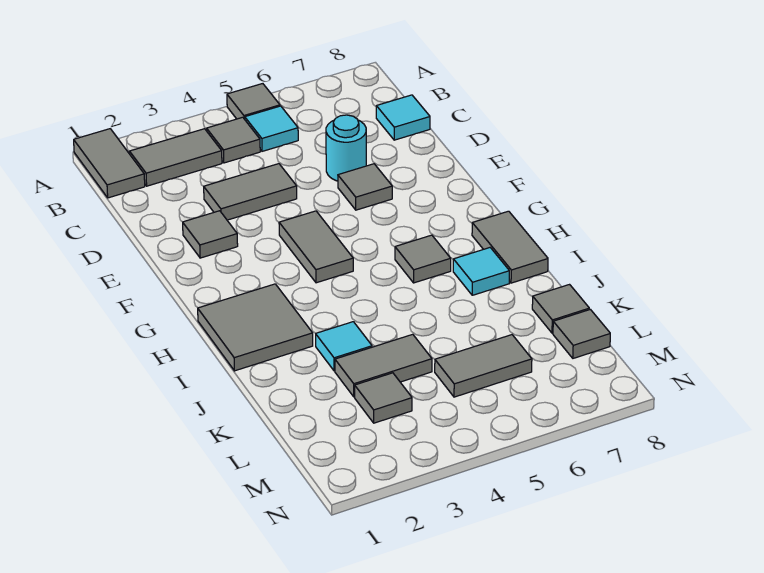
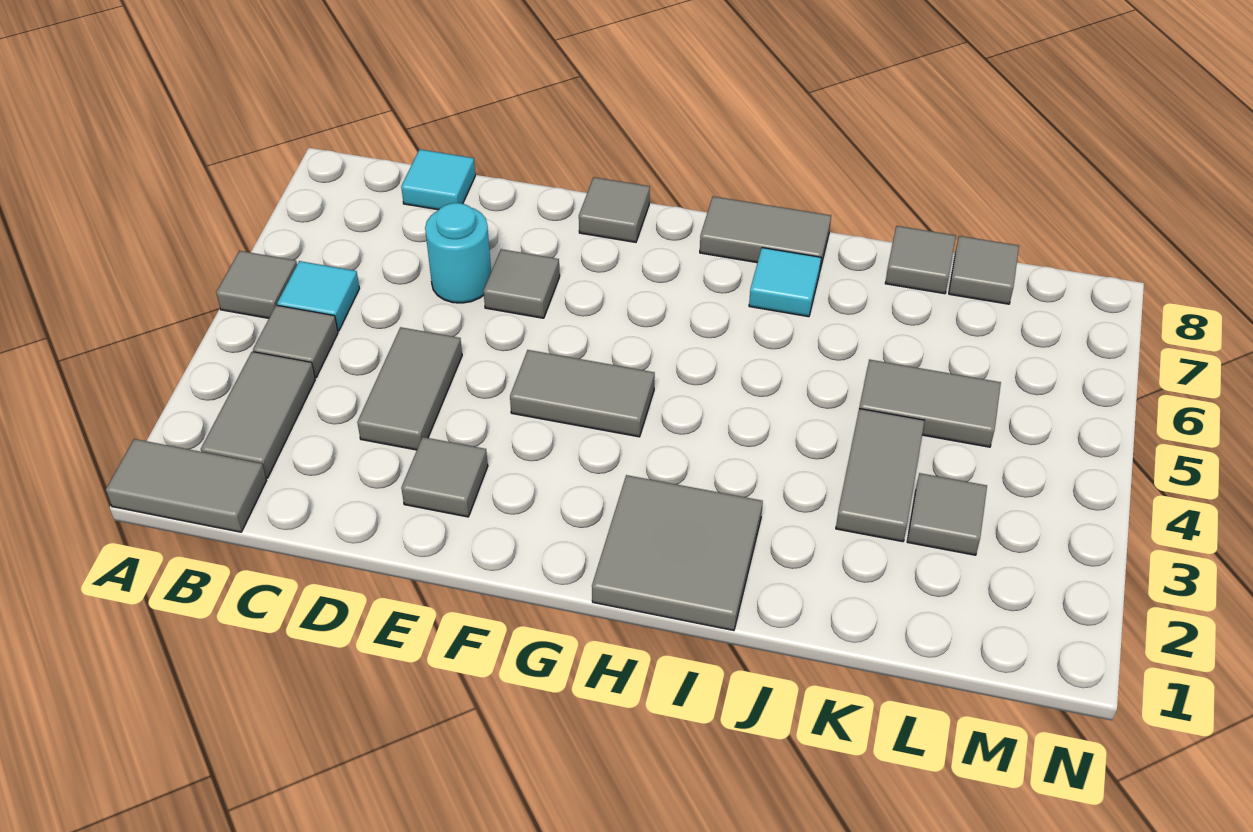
grey 1x1 tile [395,235,451,283] -> grey 1x1 tile moved to [579,177,650,242]
cyan 1x1 tile [316,322,372,371] -> none
grey 1x2 tile [435,335,532,397] -> grey 1x2 tile turned to [859,360,1001,447]

